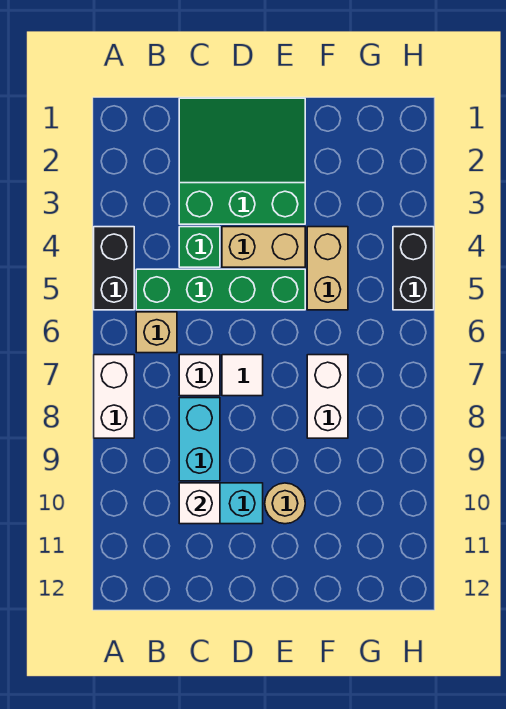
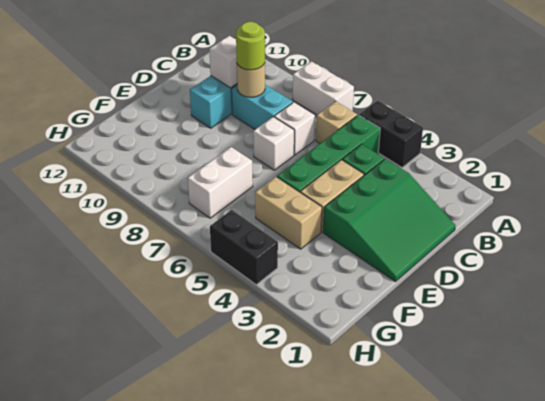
none -> lime 1x1 round brick [236,22,265,70]
white 1x1 tile [222,355,263,396] -> white 1x1 brick [253,117,294,170]
tan 1x1 round brick [265,483,305,524] -> tan 1x1 round brick moved to [237,63,265,97]
white 1x2 brick [307,355,348,438] -> white 1x2 brick turned to [188,147,253,218]

